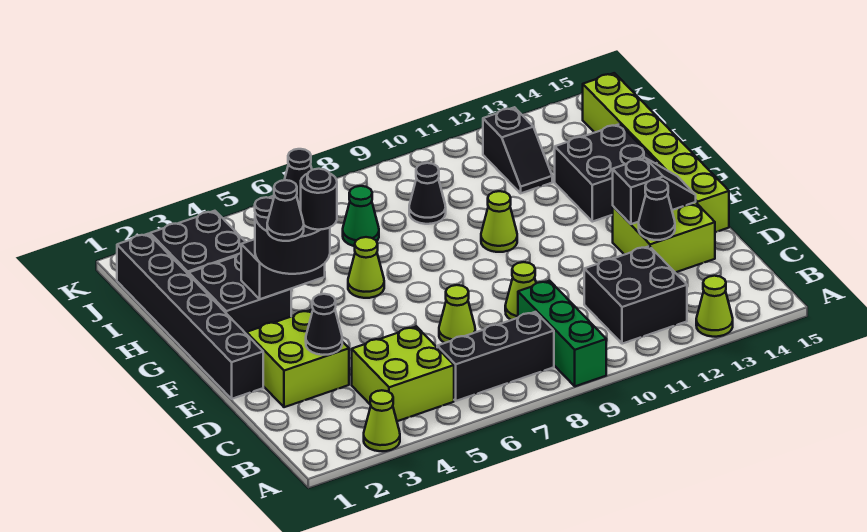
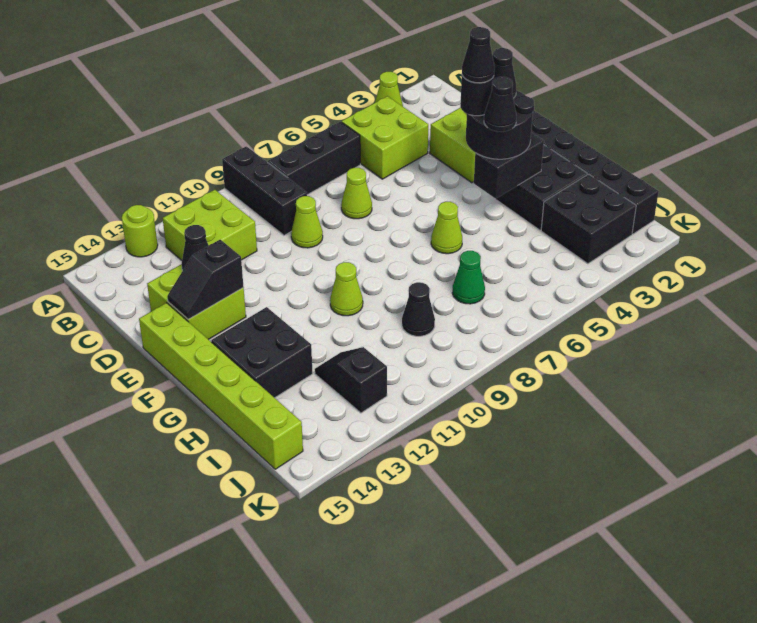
green 1x3 brick [518,281,606,386] -> black 1x3 brick [222,146,307,235]
lime 1x1 cone [696,276,733,337] -> lime 1x1 round brick [122,205,158,257]
black 2x2 brick [584,246,687,344] -> lime 2x2 brick [163,190,257,260]
black 1x1 cone [306,294,342,355] -> black 1x1 cone moved to [462,27,495,83]

